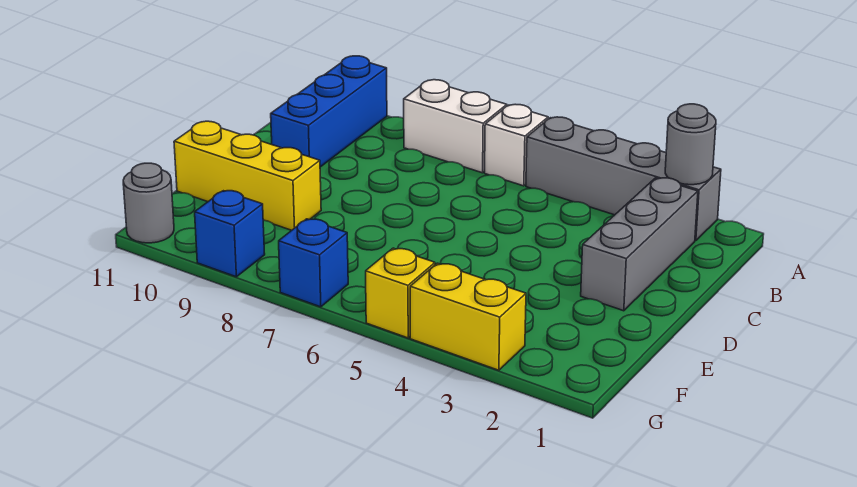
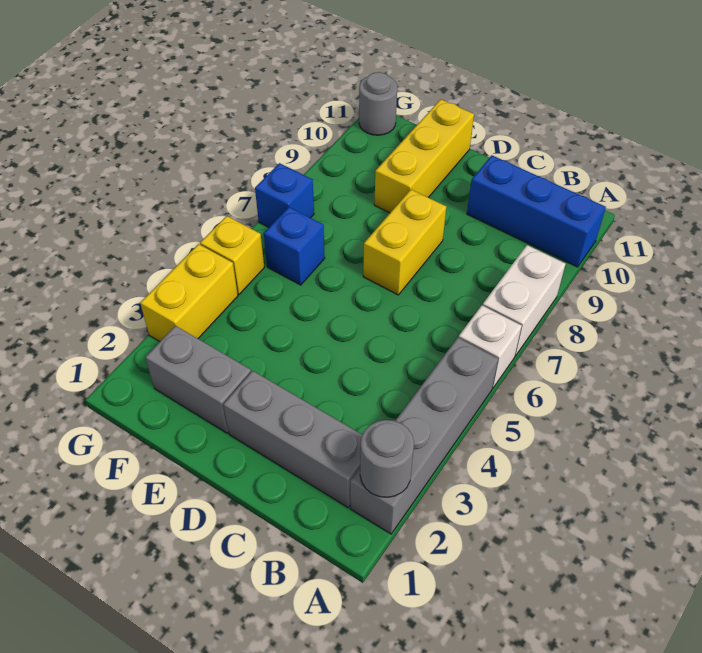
none -> yellow 1x2 brick [363,190,446,295]
none -> grey 1x2 brick [145,326,251,433]
blue 1x1 brick [195,191,265,277] -> blue 1x1 brick moved to [264,207,325,285]

